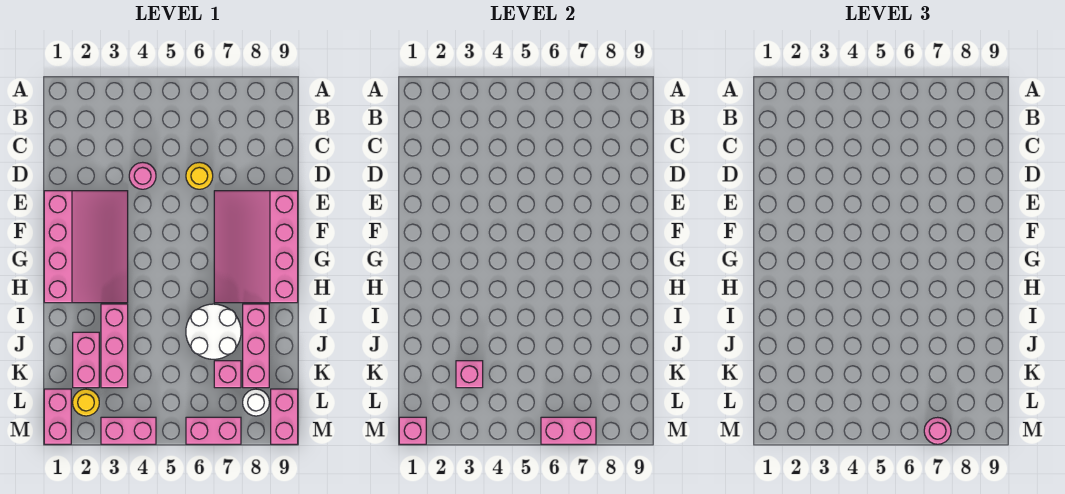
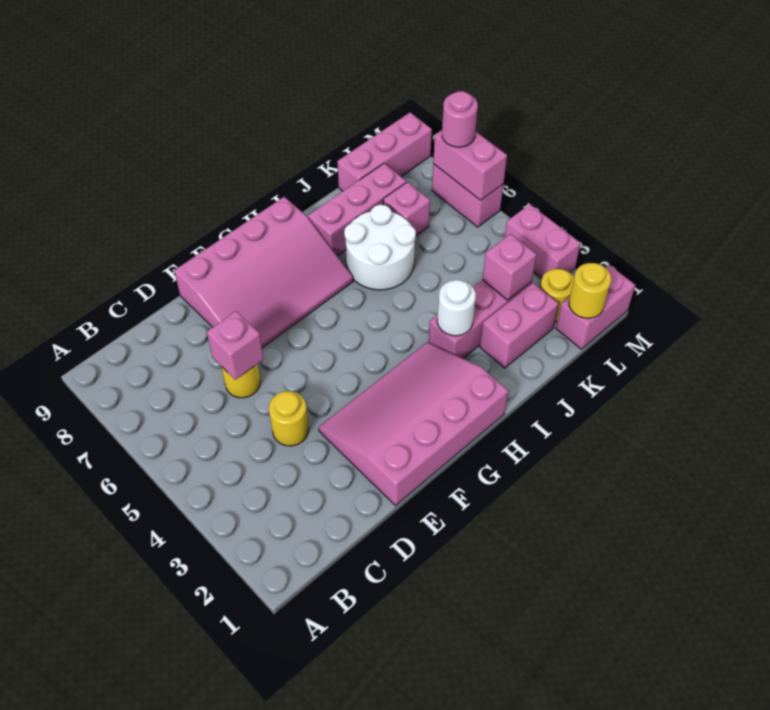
pink 1x1 round brick [129,162,156,189] -> yellow 1x1 round brick [269,391,309,446]
none -> yellow 1x1 round brick [569,263,611,318]
white 1x1 round brick [243,389,269,416] -> white 1x1 round brick moved to [437,280,476,336]
pink 1x2 brick [271,389,298,444] -> pink 1x3 brick [337,113,432,191]
pink 1x1 brick [399,417,426,444] -> pink 1x1 brick moved to [207,311,264,380]

